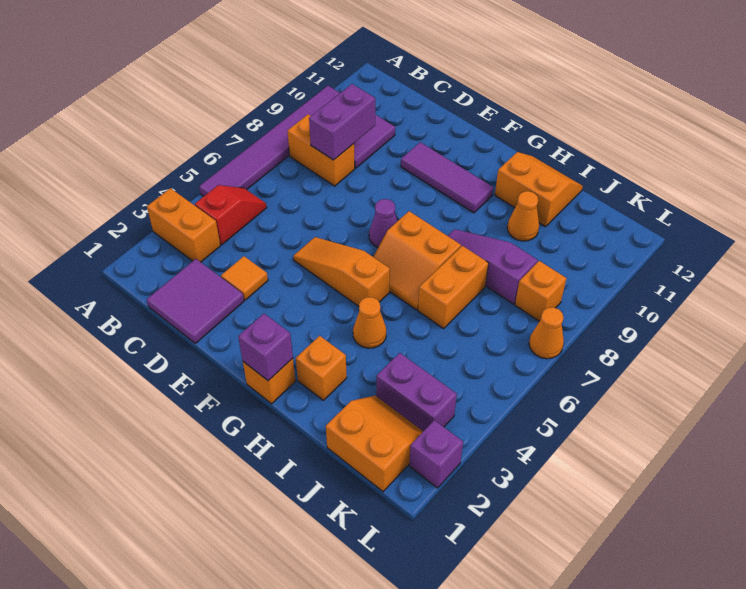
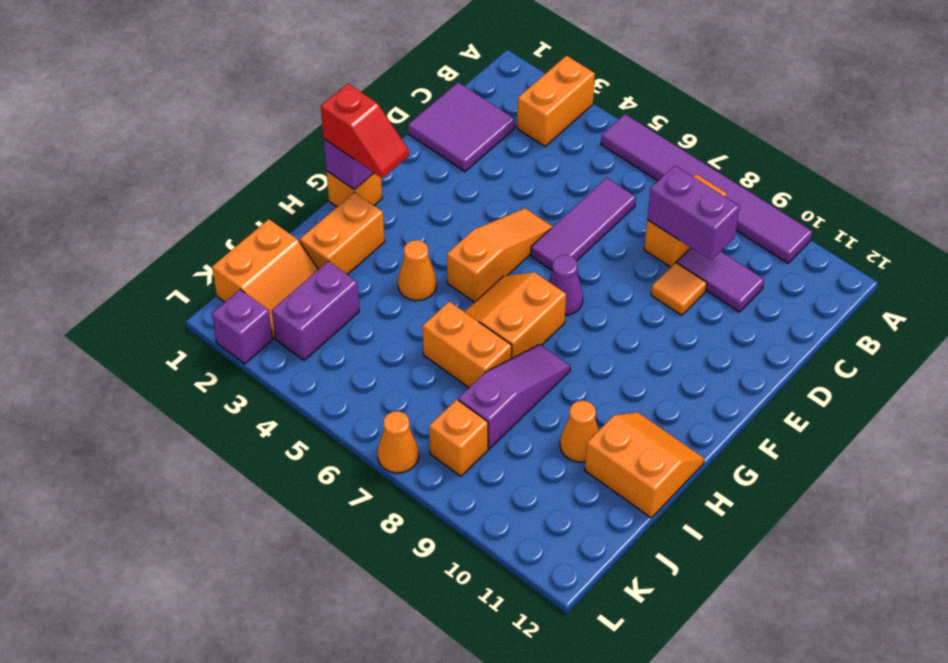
red 1x2 slope [195,185,267,245] -> red 1x2 slope moved to [321,84,409,178]
orange 1x1 tile [221,256,268,300] -> orange 1x1 tile moved to [651,263,707,315]
purple 1x3 tile [401,142,494,213] -> purple 1x3 tile moved to [531,178,636,271]
orange 1x1 brick [296,336,347,400] -> orange 1x2 brick [300,192,385,275]
orange 2x2 slope [495,152,583,227] -> orange 2x2 slope turned to [585,412,704,518]

